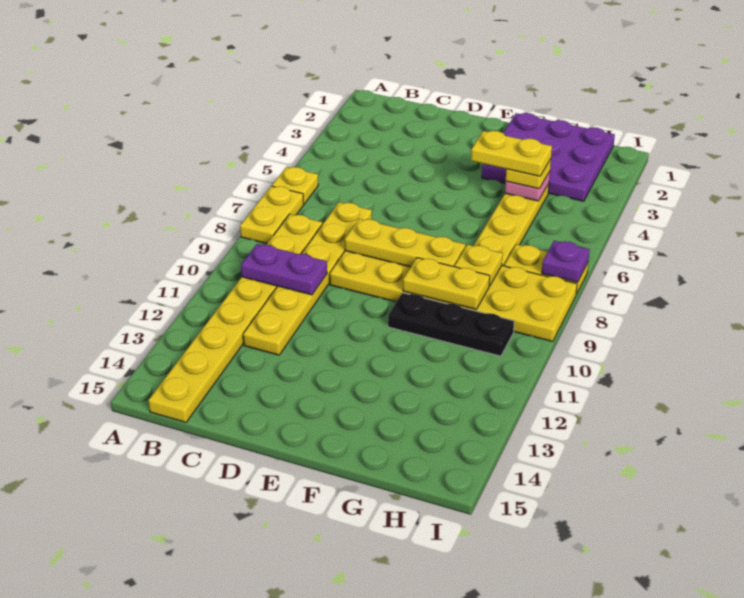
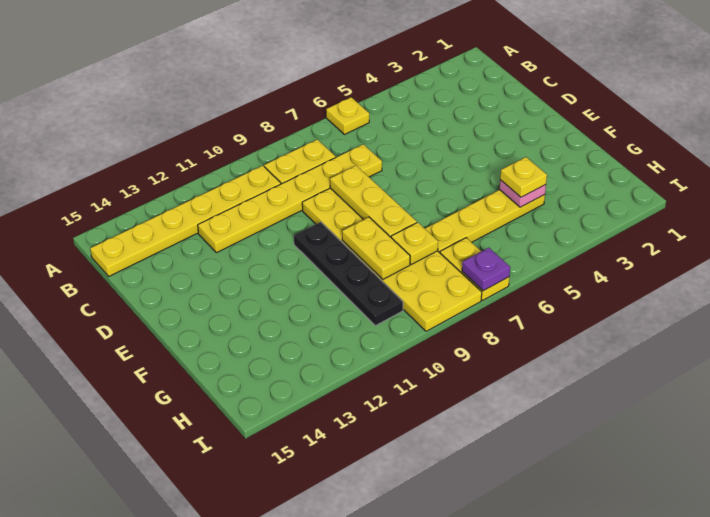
yellow 1x2 plate [240,186,304,244] -> none
purple 1x2 plate [241,244,327,295] -> none
purple 3x3 plate [482,113,615,201] -> none
yellow 1x2 plate [471,131,552,176] -> none
black 1x3 plate [388,293,514,356] -> black 1x4 plate [294,222,403,326]

